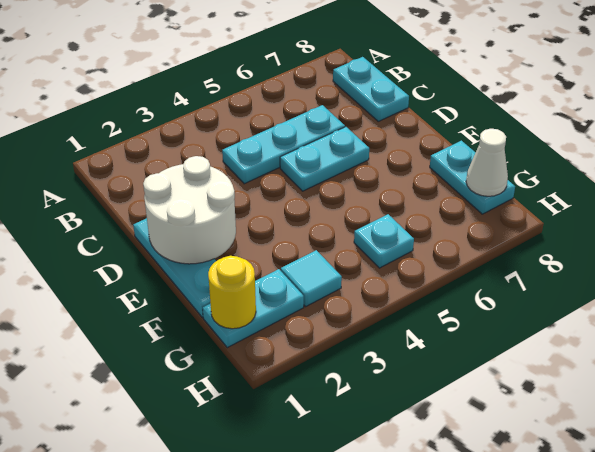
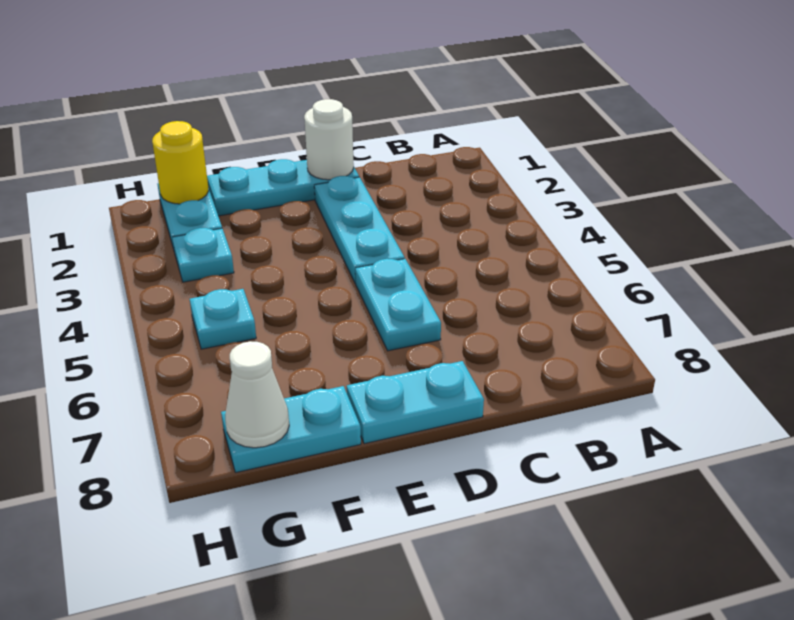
cyan 1x2 plate [333,57,409,121] -> cyan 1x2 plate moved to [347,361,484,444]
cyan 1x3 plate [222,105,345,184] -> cyan 1x3 plate moved to [314,176,405,284]
white 2x2 round brick [143,156,236,264] -> white 1x1 round brick [304,99,354,180]
cyan 1x1 tile [281,250,342,306] -> cyan 1x1 plate [172,228,234,282]

